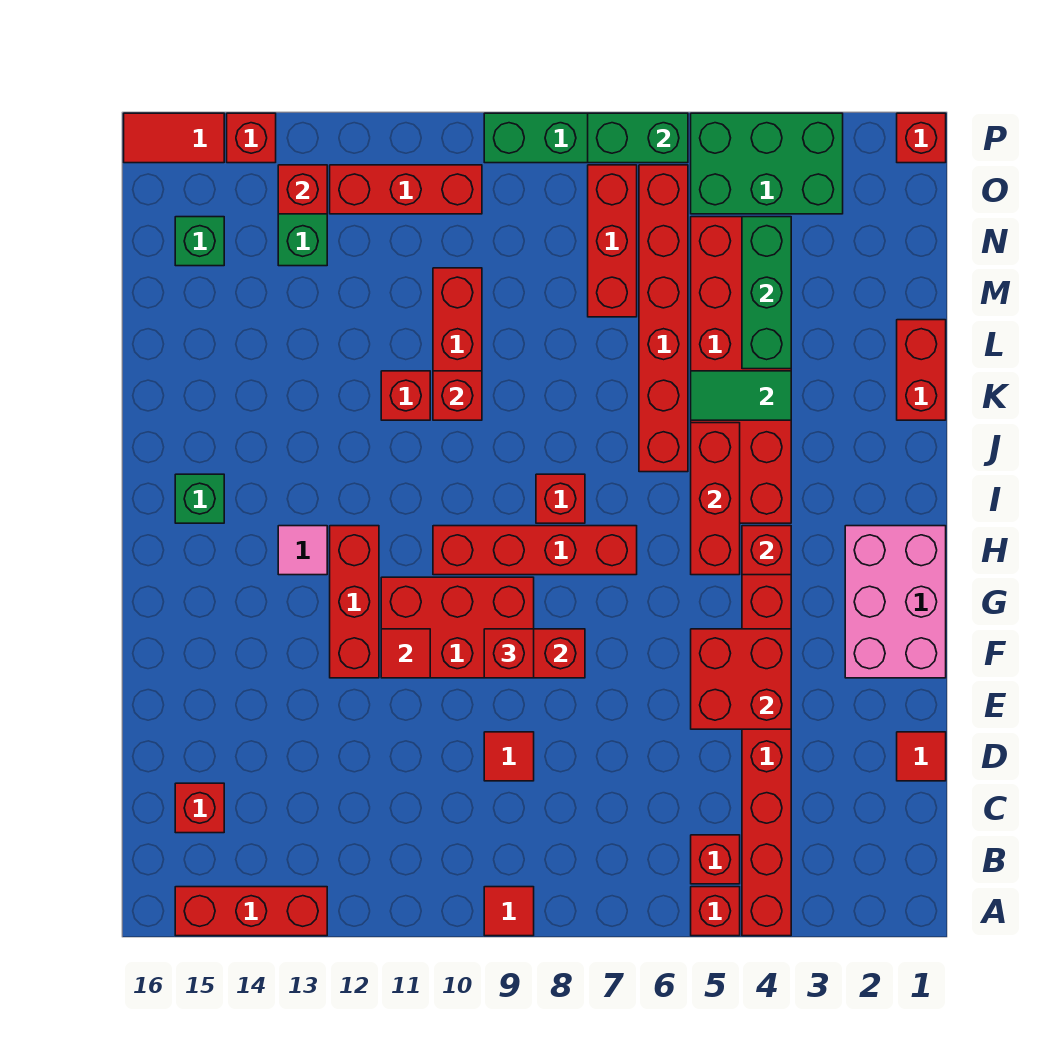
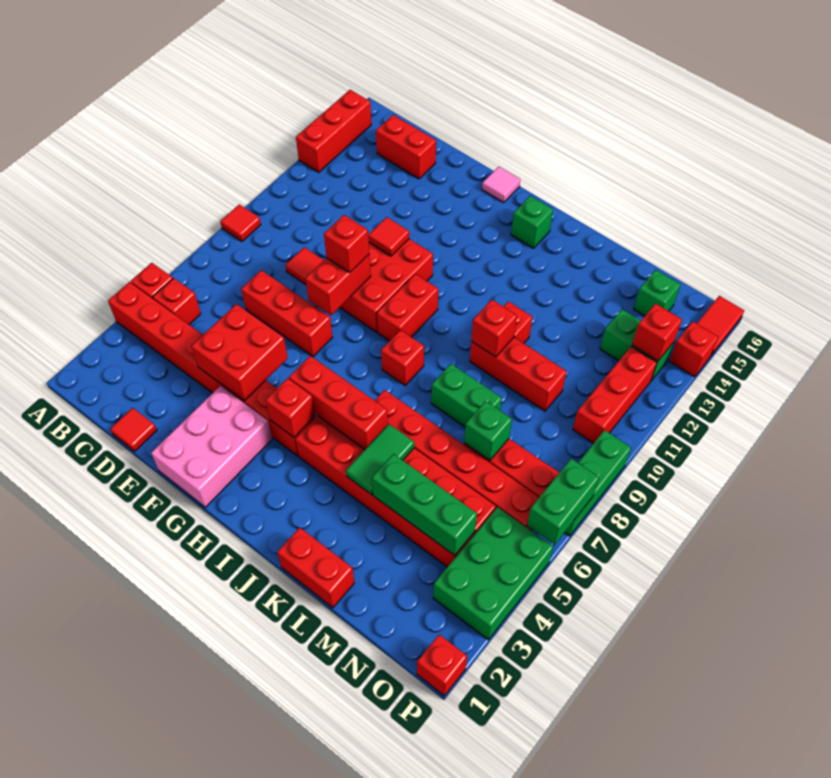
red 1x1 brick [175,783,224,833] -> red 1x2 brick [376,115,436,179]
pink 2x3 brick [845,526,946,678] -> pink 2x3 brick turned to [151,386,272,507]
red 1x3 brick [330,526,379,678] -> red 1x3 brick moved to [241,270,332,357]
red 1x4 brick [433,526,637,575] -> red 1x2 brick [377,274,438,341]
pink 1x1 tile [278,526,327,575] -> pink 1x1 tile moved to [482,167,520,202]
none -> green 1x2 brick [431,364,502,427]
none -> green 1x1 brick [464,401,512,460]

